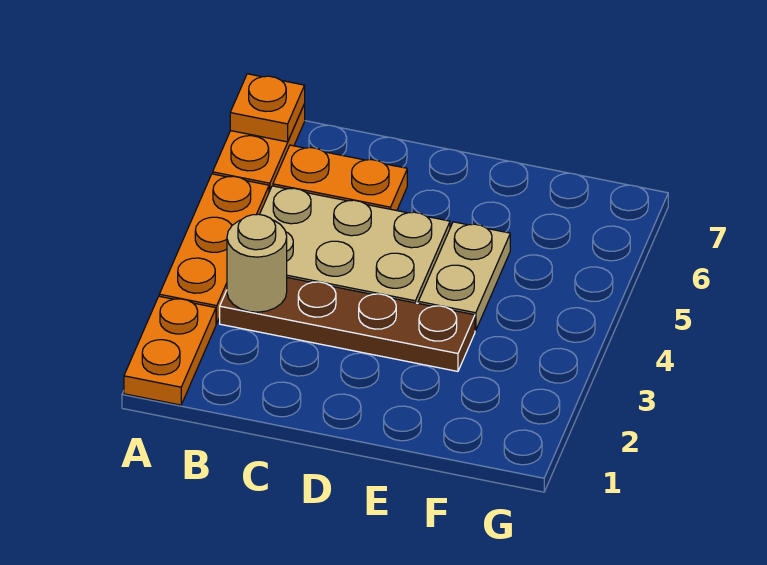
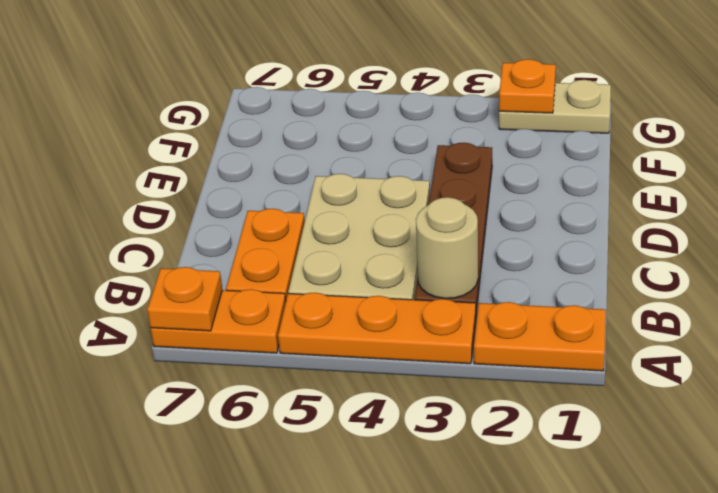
tan 1x2 plate [418,222,510,331] -> tan 1x2 plate moved to [499,80,611,133]
none -> orange 1x1 plate [499,59,556,113]

